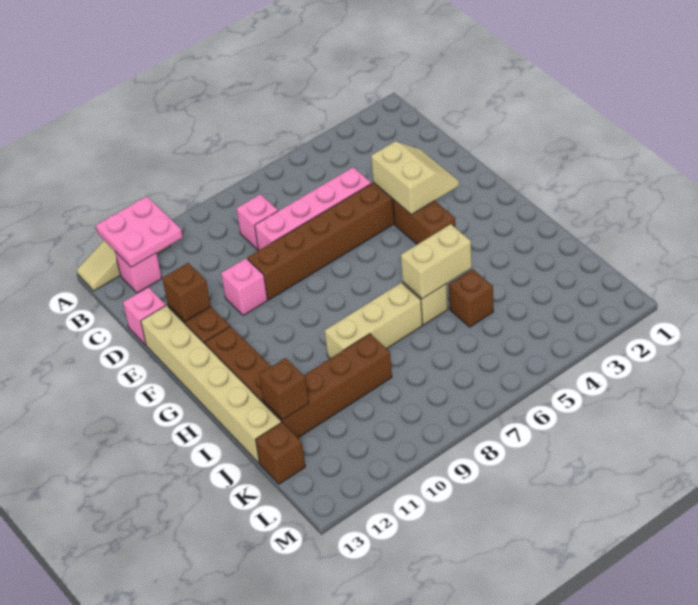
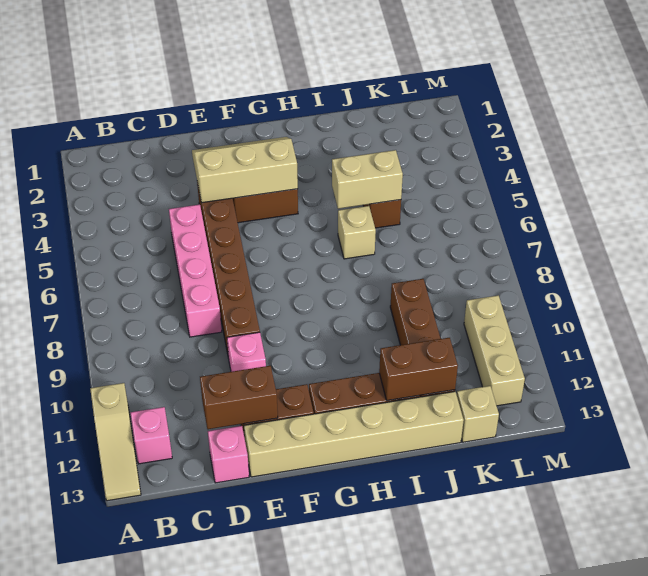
pink 2x2 plate [96,196,183,267] -> none
pink 1x1 brick [236,194,278,250] -> none
tan 2x2 slope [371,142,459,215] -> tan 2x3 slope [192,137,298,203]
brown 1x1 brick [162,263,211,322] -> brown 1x2 brick [200,366,278,429]
tan 1x2 brick [401,224,472,299] -> tan 1x2 brick turned to [332,150,403,209]
tan 1x3 brick [325,283,423,358] -> tan 1x3 brick moved to [464,295,525,406]
brown 1x1 brick [259,358,309,420] -> brown 1x2 brick [379,338,458,401]
brown 1x1 brick [256,422,305,484] -> tan 1x1 brick [457,386,499,442]

